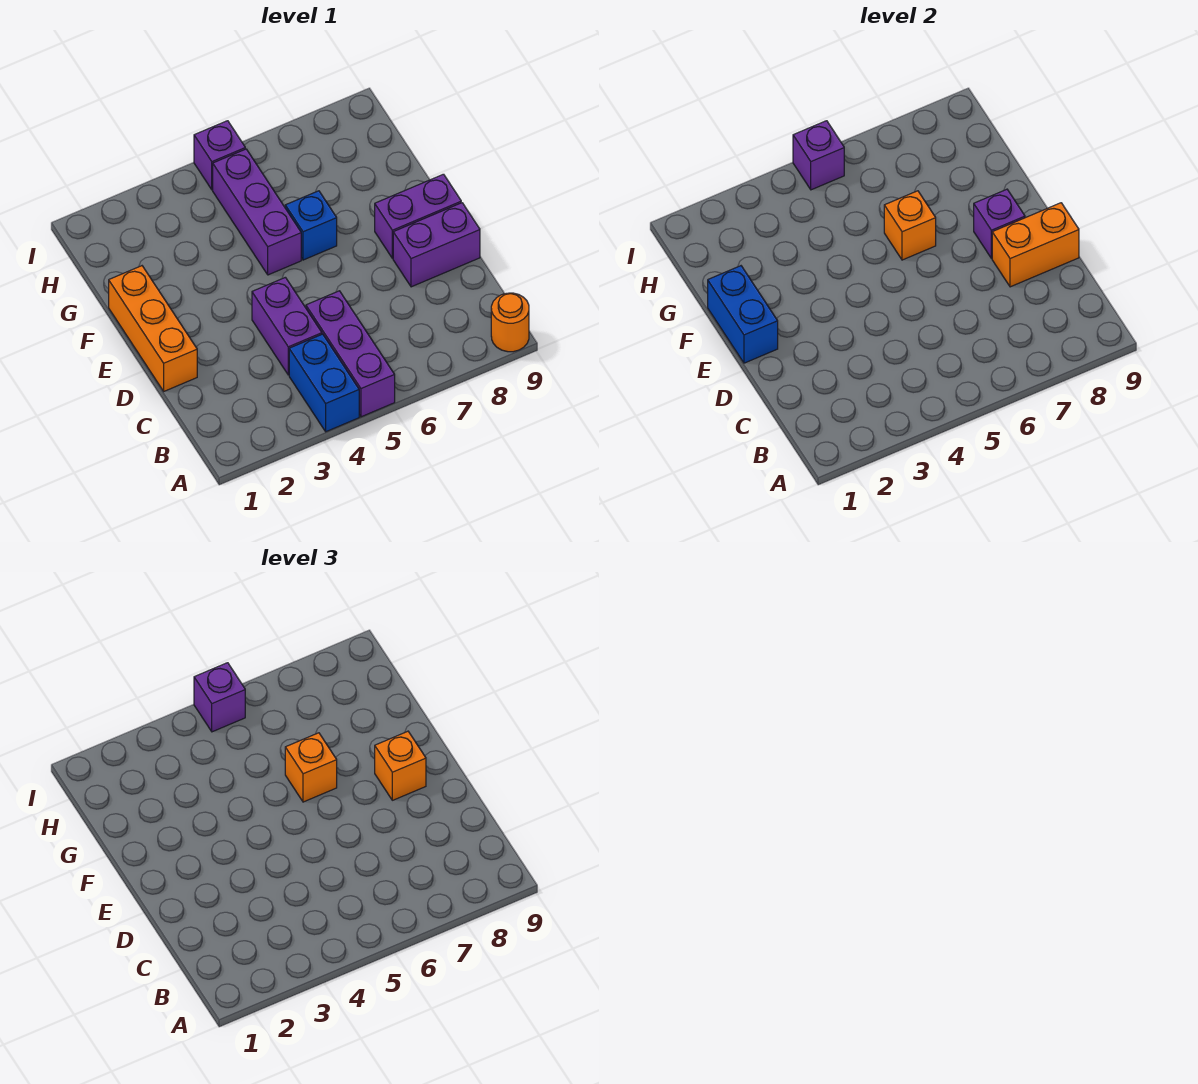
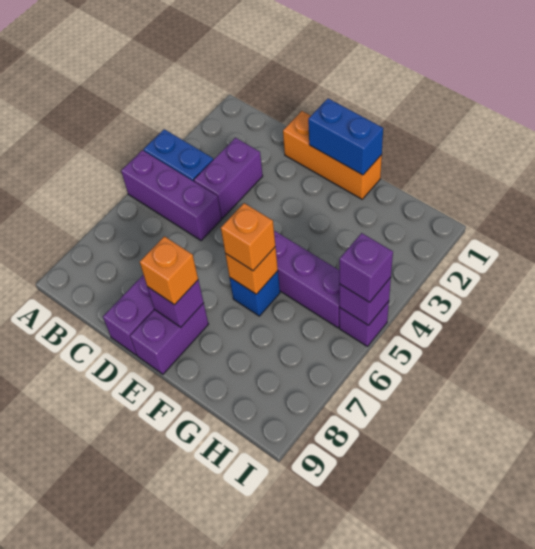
orange 1x1 round brick [491,293,529,352] -> none
purple 1x2 brick [252,277,322,375] -> purple 1x2 brick turned to [194,138,263,218]
orange 1x2 brick [992,203,1079,287] -> none

